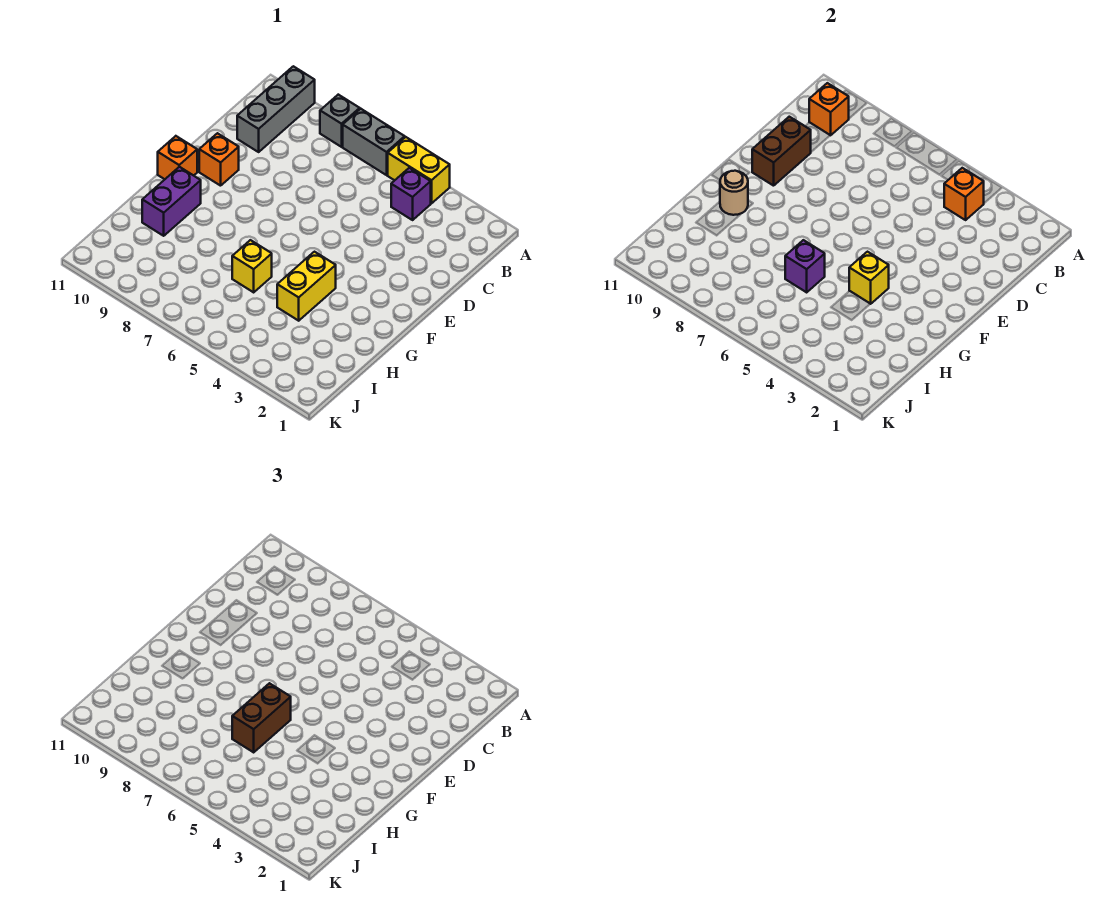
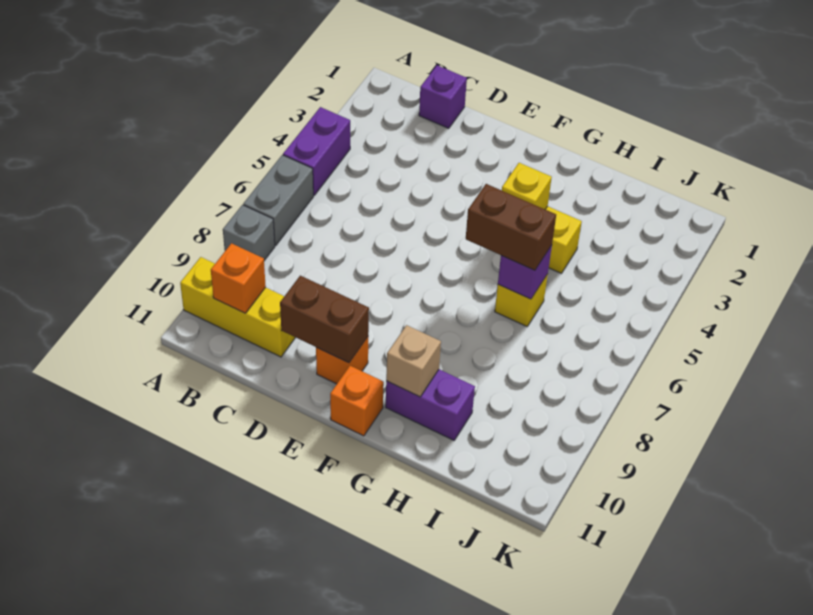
yellow 1x2 brick [388,137,450,203] -> purple 1x2 brick [283,107,350,195]
grey 1x3 brick [237,66,315,152] -> yellow 1x3 brick [180,257,296,357]
purple 1x1 brick [391,168,431,220] -> purple 1x1 brick moved to [419,65,467,128]
orange 1x1 brick [944,168,984,220] -> none
tan 1x1 round brick [720,171,748,215] -> tan 1x1 brick [386,325,441,397]

